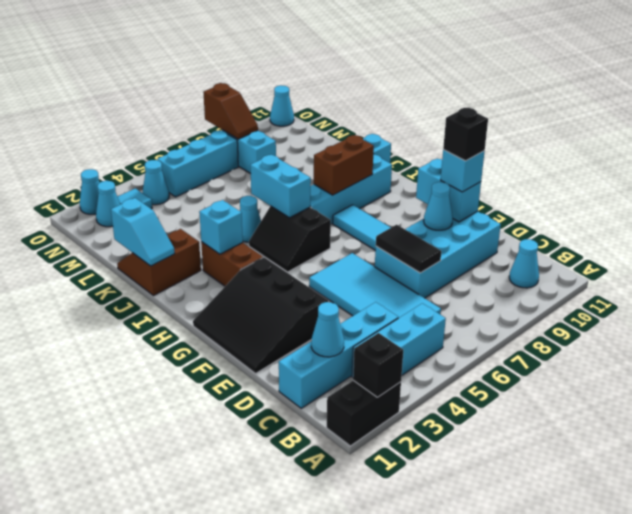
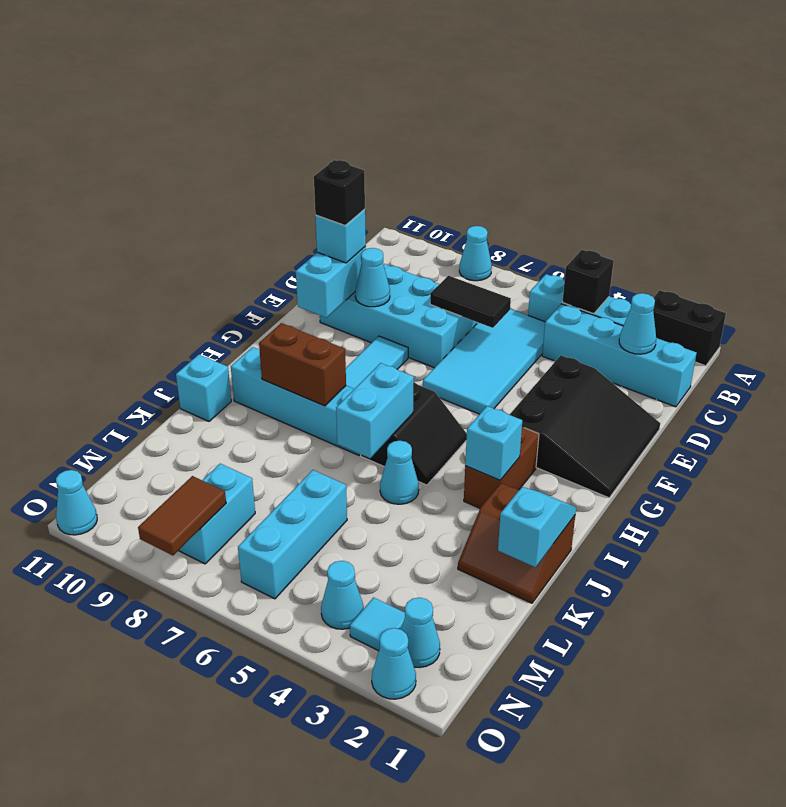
black 1x1 brick [353,333,403,397] -> black 1x1 brick moved to [562,250,614,314]
cyan 1x1 cone [509,239,539,288] -> cyan 1x1 cone moved to [459,226,492,281]
black 1x2 tile [376,225,441,273] -> black 1x2 tile turned to [430,276,511,328]
cyan 1x3 brick [157,130,238,197] -> cyan 1x3 brick turned to [238,470,347,599]
brown 1x2 slope [203,83,258,139] -> brown 1x2 tile [138,476,226,556]

